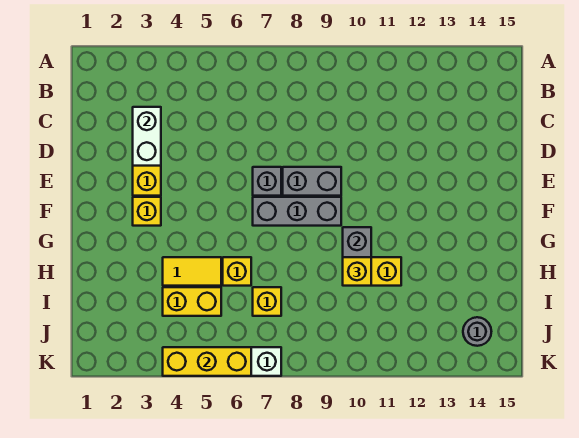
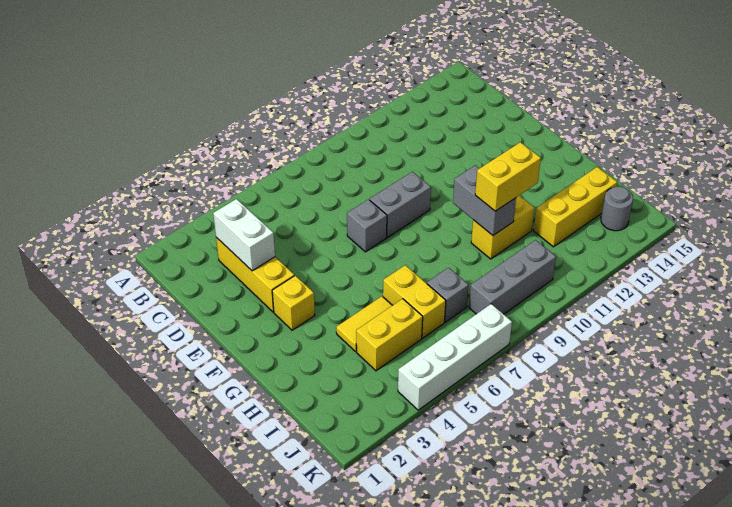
grey 1x3 brick [253,197,341,226] -> grey 1x3 brick moved to [469,240,556,314]
yellow 1x1 brick [223,257,251,286] -> yellow 1x2 brick [383,265,446,338]
yellow 1x1 brick [343,257,371,286] -> yellow 1x2 brick [475,142,541,211]
yellow 1x1 brick [253,287,281,316] -> grey 1x1 brick [427,268,469,322]
yellow 1x3 brick [163,347,251,376] -> yellow 1x3 brick moved to [534,167,617,247]

